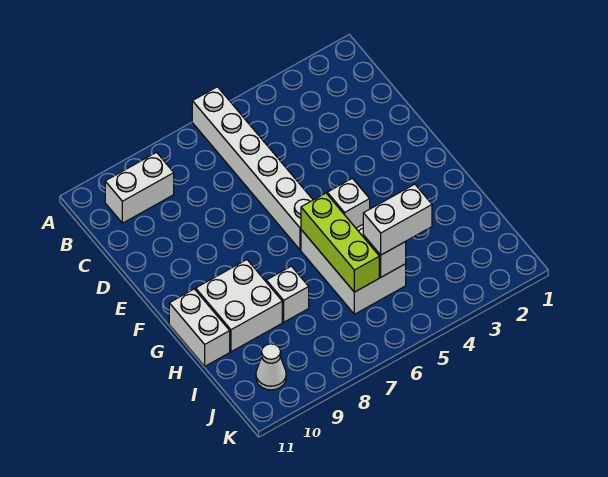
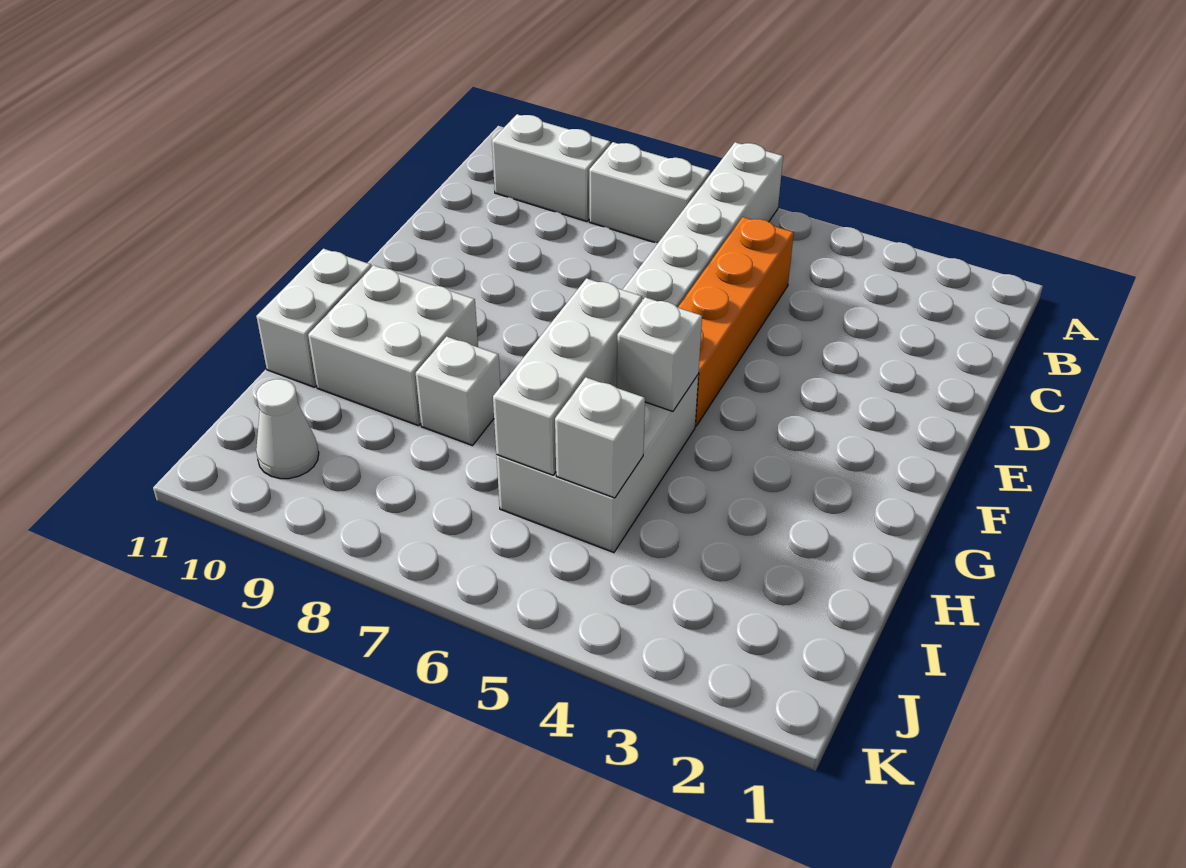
none -> orange 1x4 brick [678,217,794,426]
lime 1x3 brick [301,193,379,292] -> white 1x3 brick [493,278,642,475]
white 1x2 brick [363,184,432,255] -> white 1x2 brick moved to [589,142,710,243]

